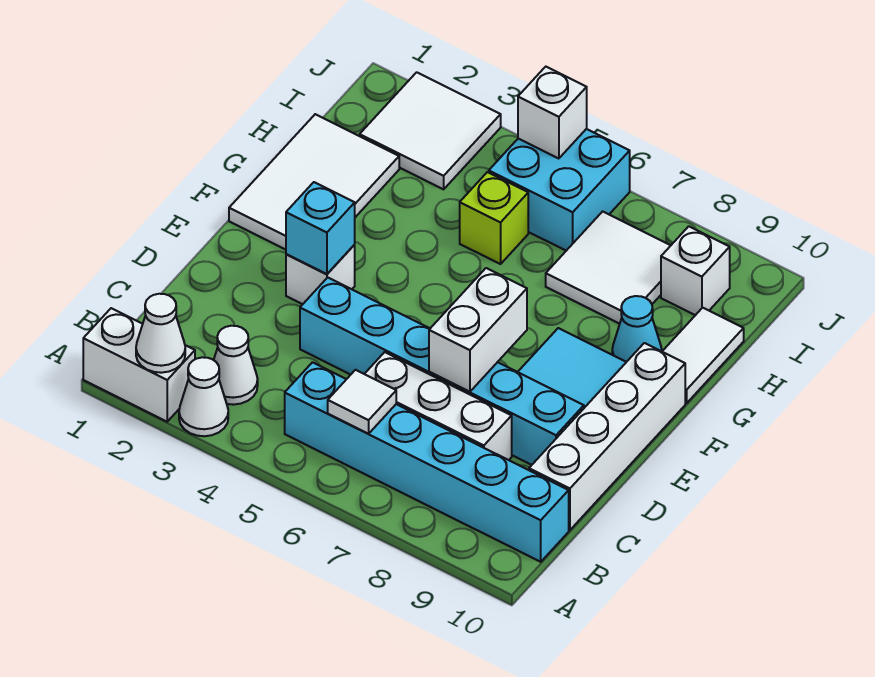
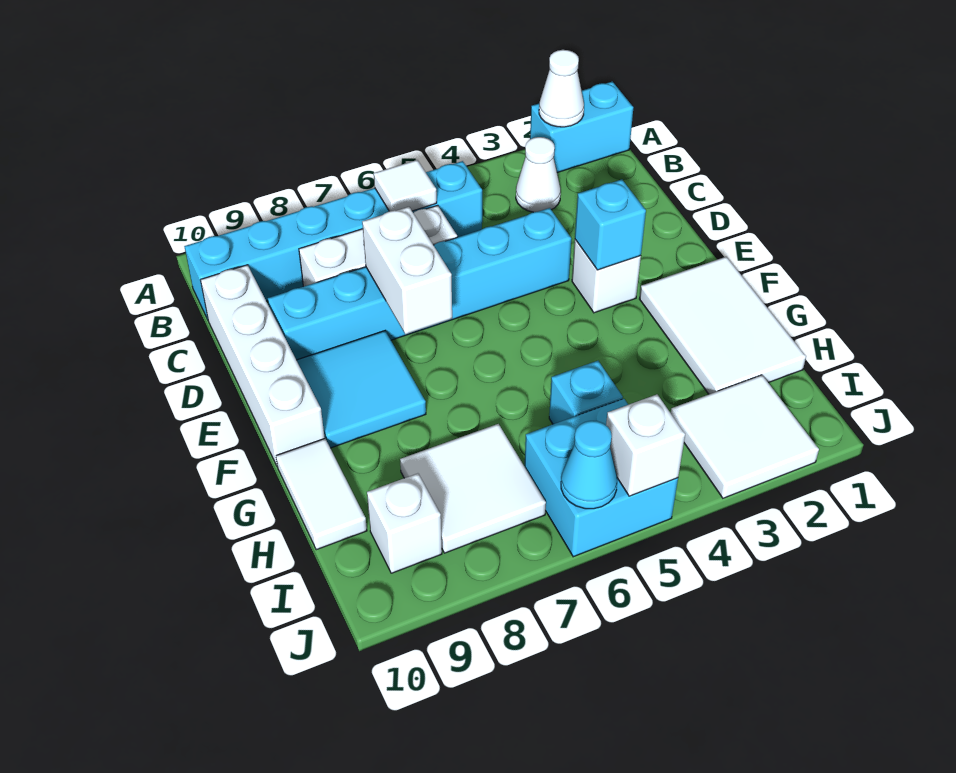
white 1x2 brick [83,308,195,422] -> cyan 1x2 brick [530,82,633,173]
white 1x1 cone [179,357,228,436] -> none
cyan 1x1 cone [612,296,662,362] -> cyan 1x1 cone moved to [561,421,617,509]
lime 1x1 brick [460,172,528,264] -> cyan 1x1 brick [549,361,623,424]

